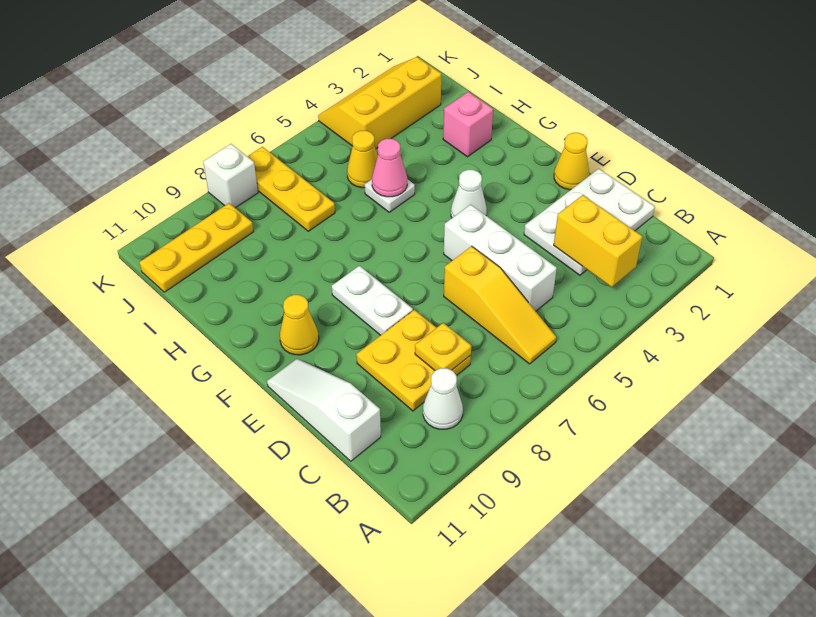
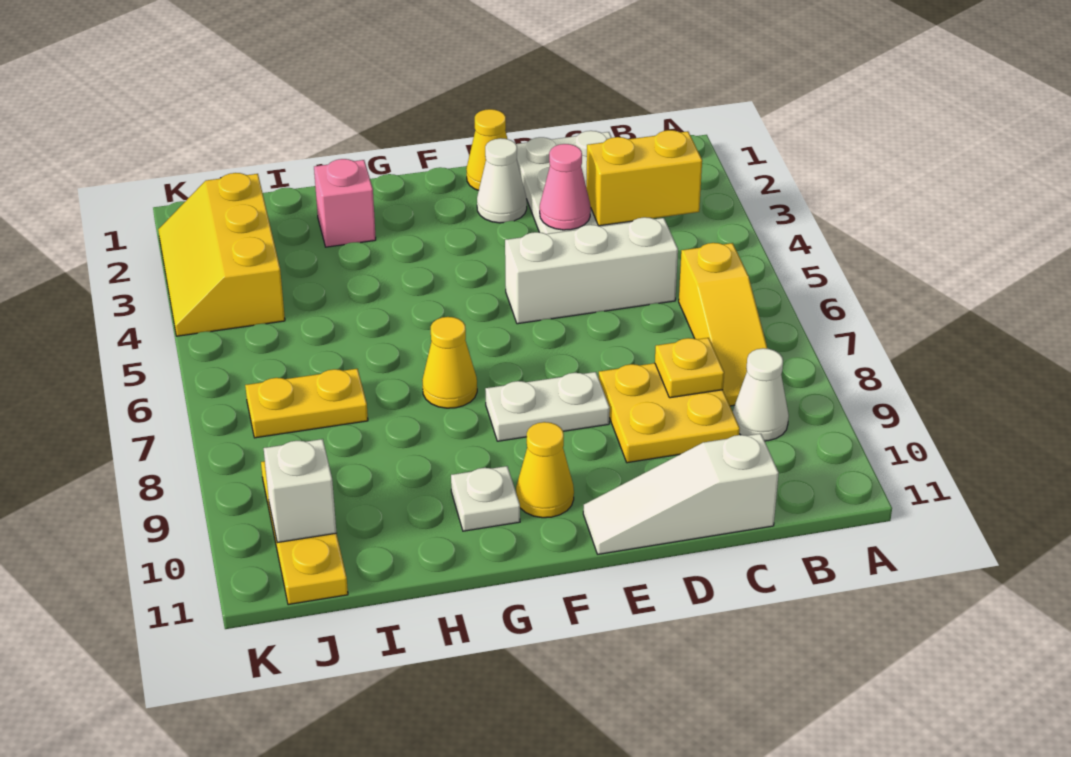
yellow 1x3 slope [444,246,556,364] -> yellow 1x3 slope turned to [679,243,768,406]
white 1x1 cone [451,170,487,218] -> white 1x1 cone moved to [477,138,527,223]
white 1x1 plate [365,179,415,212] -> white 1x1 plate moved to [451,466,520,531]
pink 1x1 cone [372,139,407,197] -> pink 1x1 cone moved to [540,144,591,230]
yellow 1x1 cone [347,131,378,188] -> yellow 1x1 cone moved to [422,317,477,408]
yellow 1x3 plate [247,147,335,231] -> yellow 1x2 plate [245,369,368,438]
white 1x1 brick [203,144,258,208] -> white 1x1 brick moved to [264,439,336,543]

